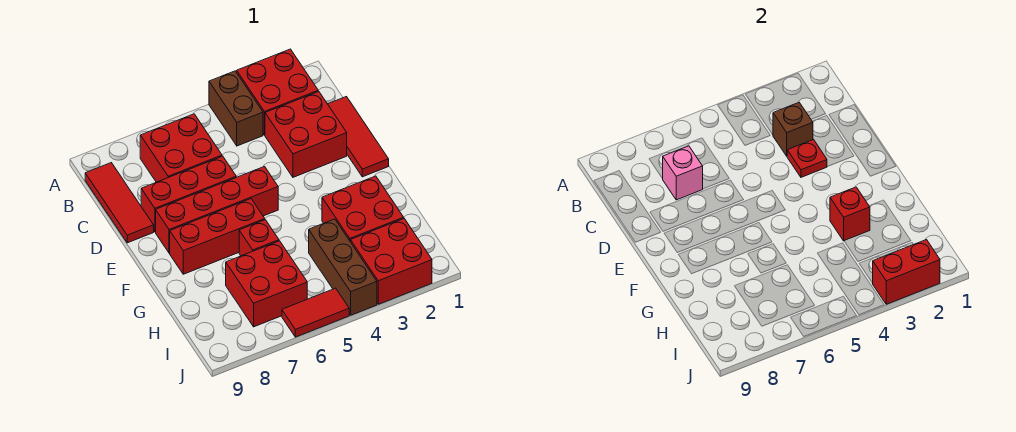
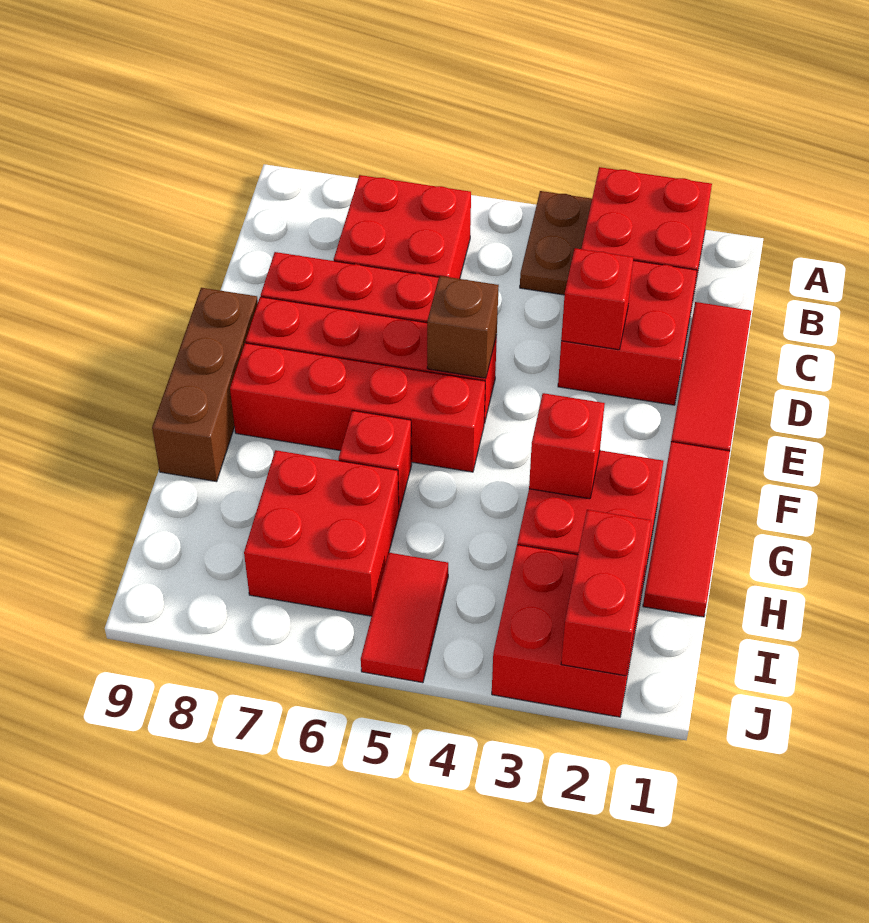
brown 1x2 brick [209,71,263,146] -> brown 1x2 plate [520,191,592,295]
red 1x3 tile [85,163,154,243] -> red 1x3 tile moved to [643,442,730,617]
brown 1x1 brick [773,103,813,156] -> brown 1x1 brick moved to [427,276,499,378]
pink 1x1 brick [662,146,703,200] -> none
red 1x1 plate [787,140,827,177] -> red 1x1 brick [561,248,634,350]
red 1x3 brick [170,199,265,274] -> red 1x4 brick [230,343,485,472]
brown 1x3 brick [309,219,377,315] -> brown 1x3 brick moved to [152,288,258,482]
red 1x2 brick [873,240,940,304] -> red 1x2 brick turned to [561,510,652,676]
red 1x2 tile [282,288,349,337] -> red 1x2 tile turned to [361,552,448,683]

